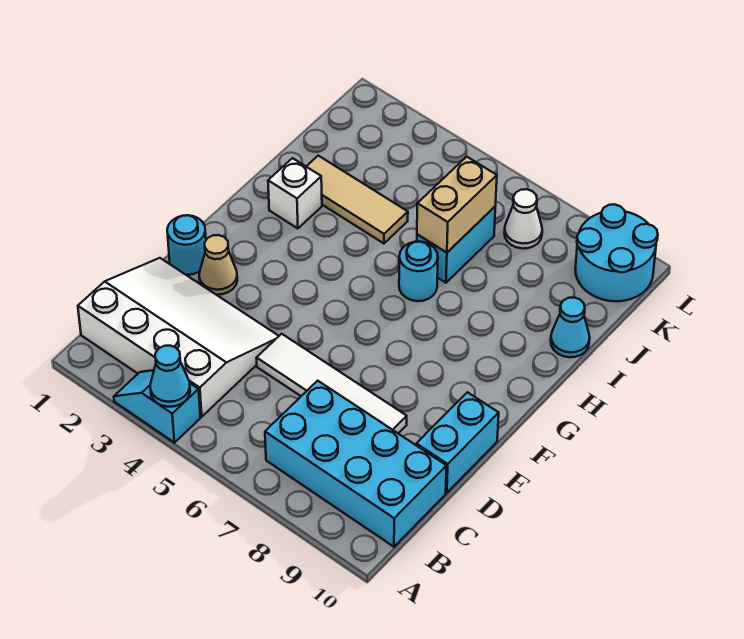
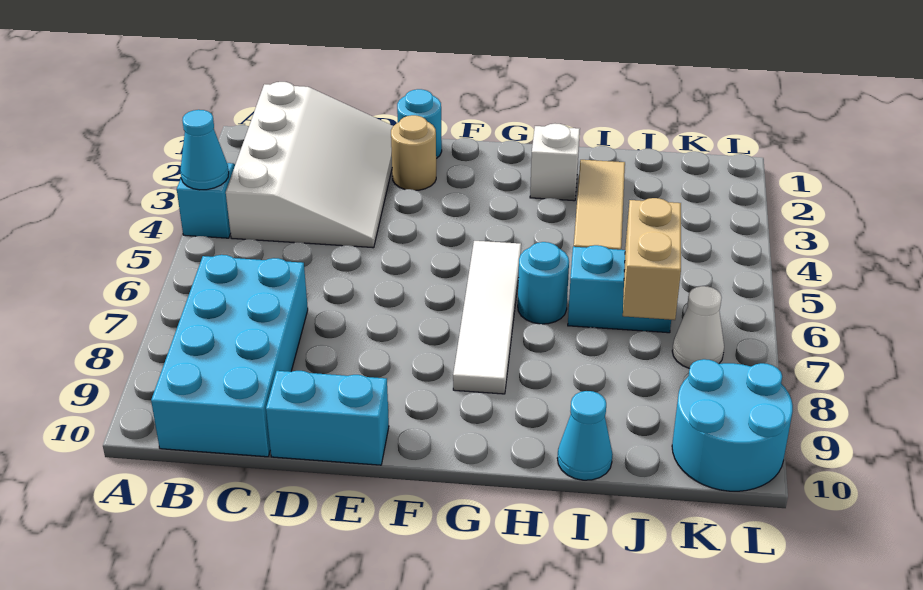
white 1x4 tile [257,334,407,433] -> white 1x4 tile moved to [453,241,521,394]
tan 1x1 cone [199,235,237,295] -> tan 1x1 round brick [391,115,436,190]
tan 1x2 brick [417,157,497,253] -> tan 1x2 brick turned to [623,198,681,320]

